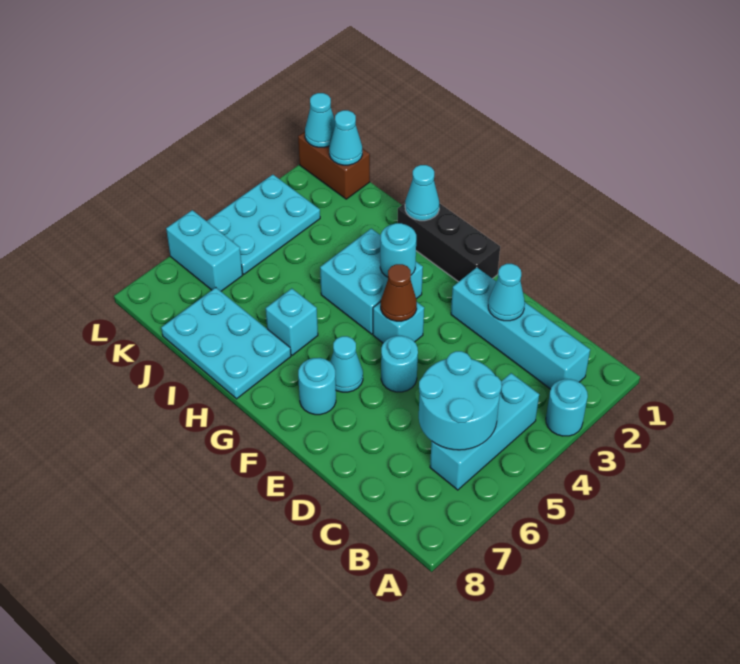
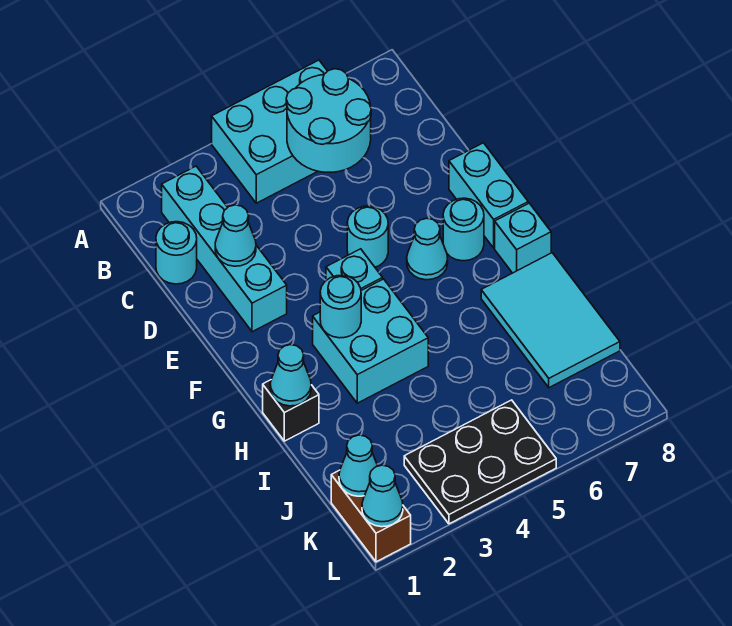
cyan 1x1 round brick [546,379,588,436] -> cyan 1x1 round brick moved to [156,222,197,284]
cyan 1x3 brick [430,373,539,490] -> cyan 2x3 brick [212,60,327,203]
black 1x3 brick [398,203,500,282] -> black 1x1 brick [263,380,319,441]
brown 1x1 cone [381,264,417,321] -> none
cyan 1x1 brick [266,288,318,355] -> cyan 1x1 brick moved to [495,203,551,273]
cyan 2x3 plate [161,287,291,399] -> cyan 2x3 tile [481,253,620,388]
cyan 2x3 plate [207,175,320,274] -> black 2x3 plate [404,400,556,524]
cyan 1x2 brick [166,210,243,291] -> cyan 1x2 brick moved to [449,143,528,248]

